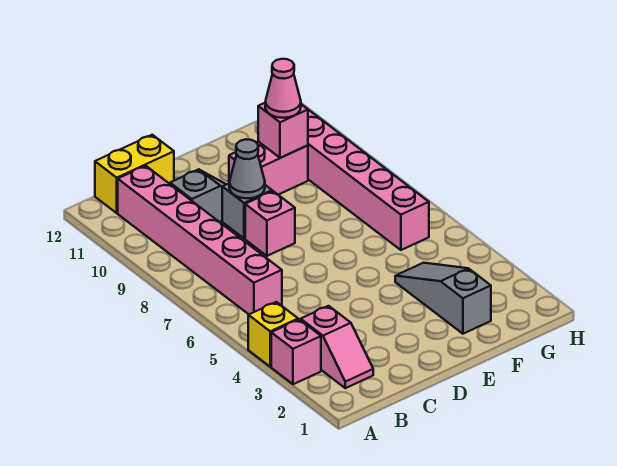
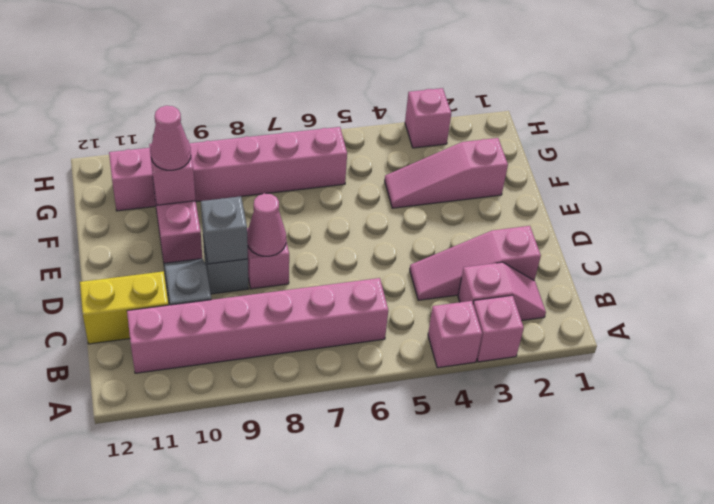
yellow 1x1 brick [248,302,298,367] -> pink 1x1 brick [428,301,482,368]
yellow 1x2 brick [95,135,174,213] -> yellow 1x2 brick turned to [80,271,168,344]
none -> pink 1x3 slope [410,226,541,300]
none -> pink 1x1 cone [247,193,286,256]
grey 1x1 cone [229,139,265,198] -> grey 1x1 brick [201,196,248,264]
grey 1x3 slope [395,263,491,334] -> pink 1x3 slope [385,138,508,208]
none -> pink 1x1 brick [405,88,451,148]

